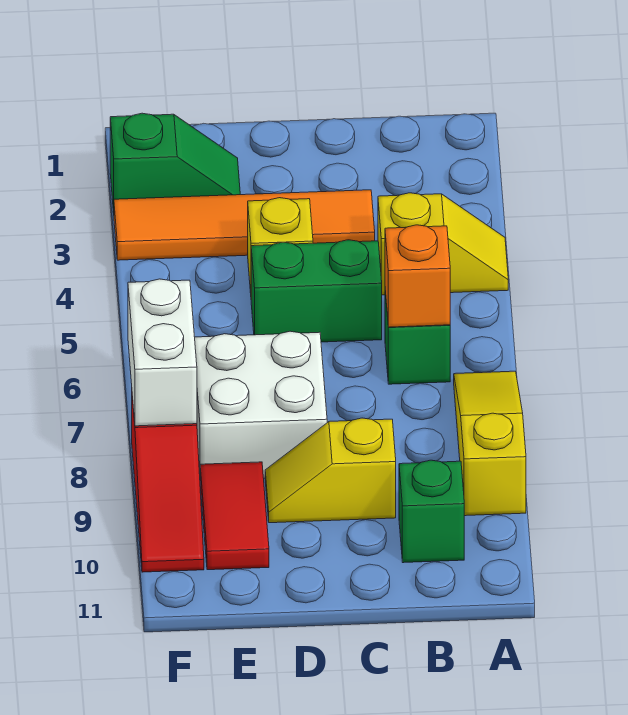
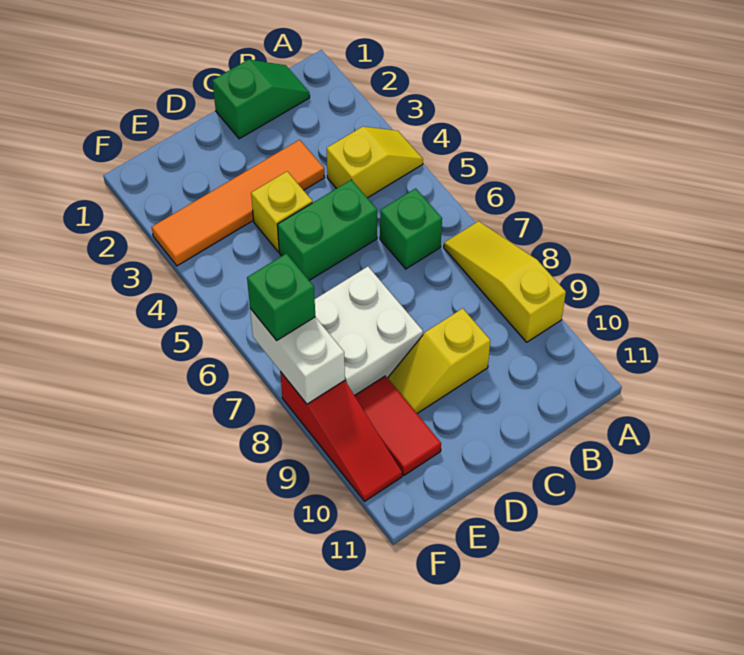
orange 1x1 brick [385,225,450,327] -> none
green 1x1 brick [399,460,464,563] -> green 1x1 brick moved to [247,253,315,340]
green 1x2 slope [110,113,240,212] -> green 1x2 slope moved to [212,60,310,139]

